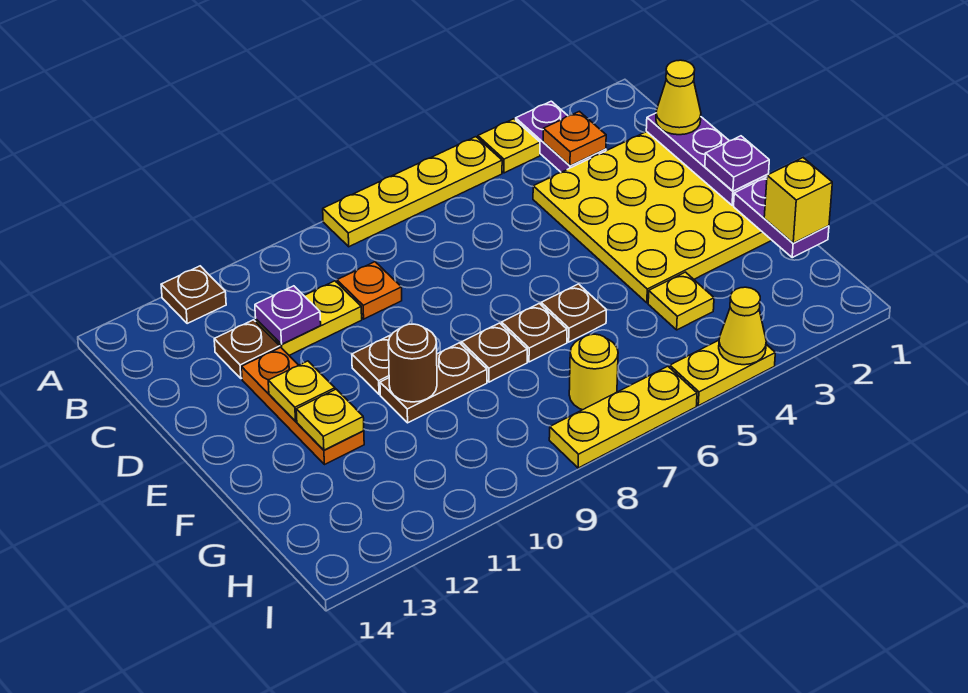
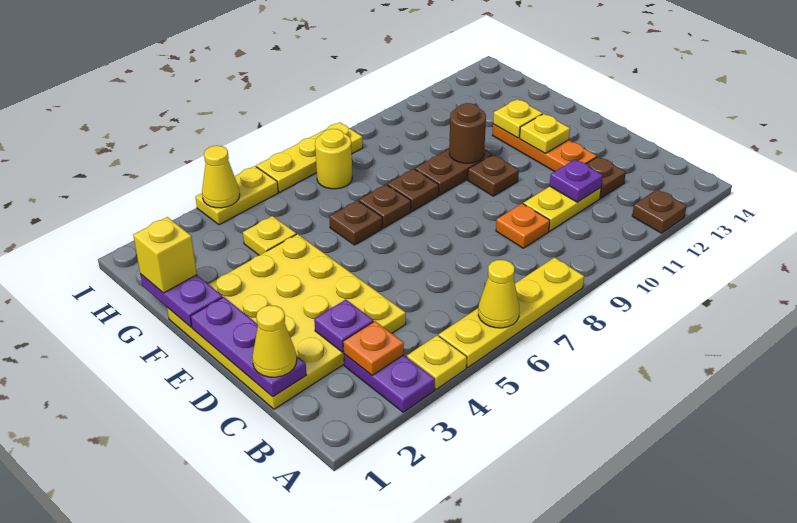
none -> yellow 1x1 cone [478,260,519,328]
purple 1x1 plate [705,136,769,191] -> purple 1x1 plate moved to [314,300,374,352]

